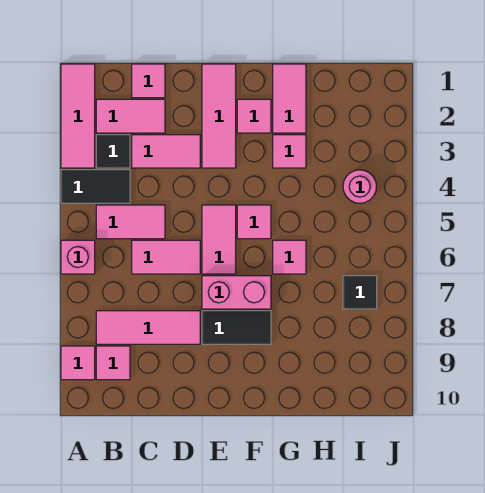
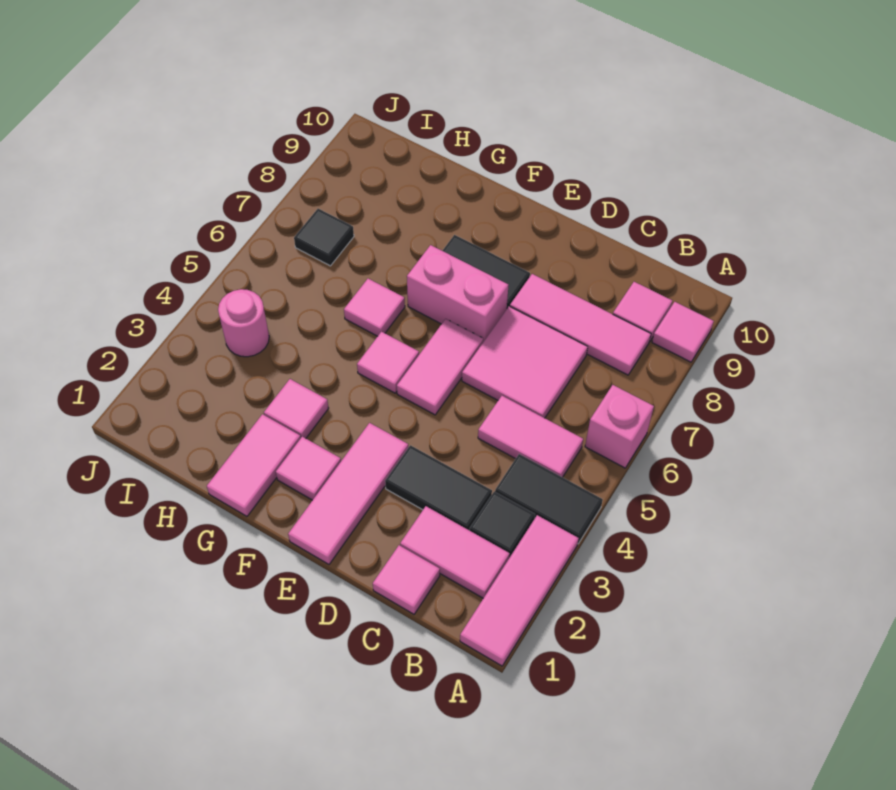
pink 1x2 tile [132,135,200,168] -> black 1x2 tile [385,445,492,530]
pink 1x2 tile [132,240,200,274] -> pink 2x2 tile [462,306,588,418]

